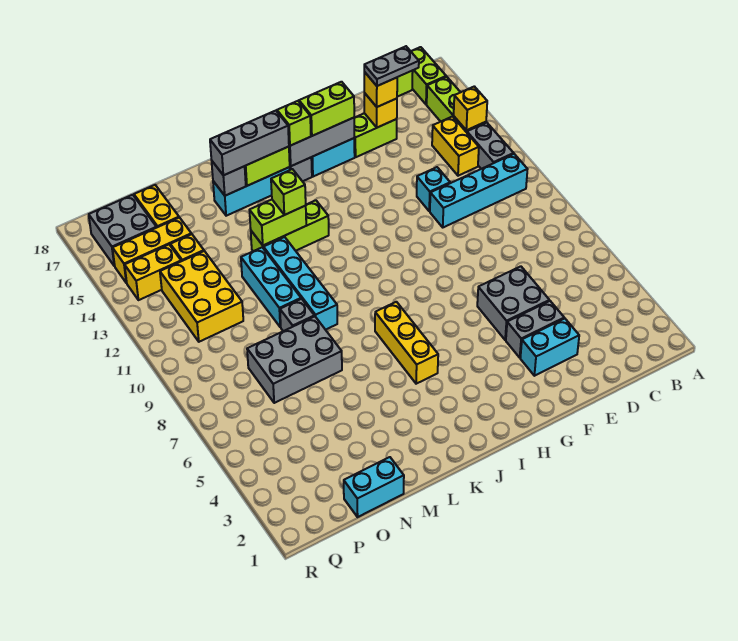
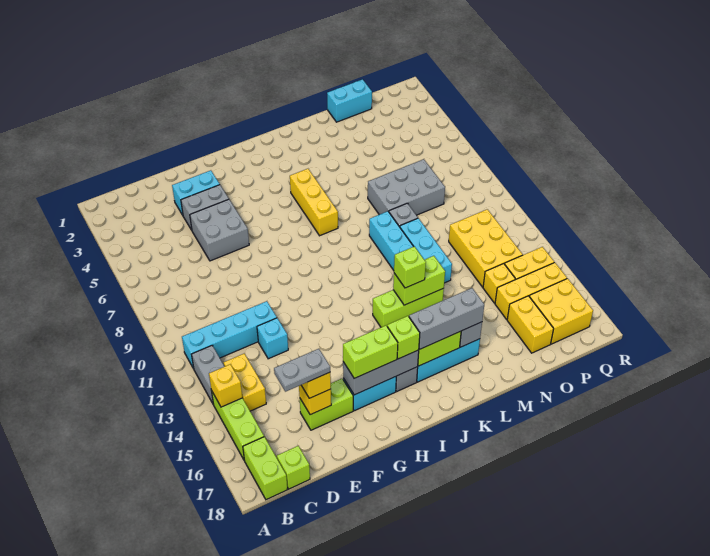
grey 2x2 brick [89,195,156,266] -> yellow 2x2 brick [529,279,593,344]

